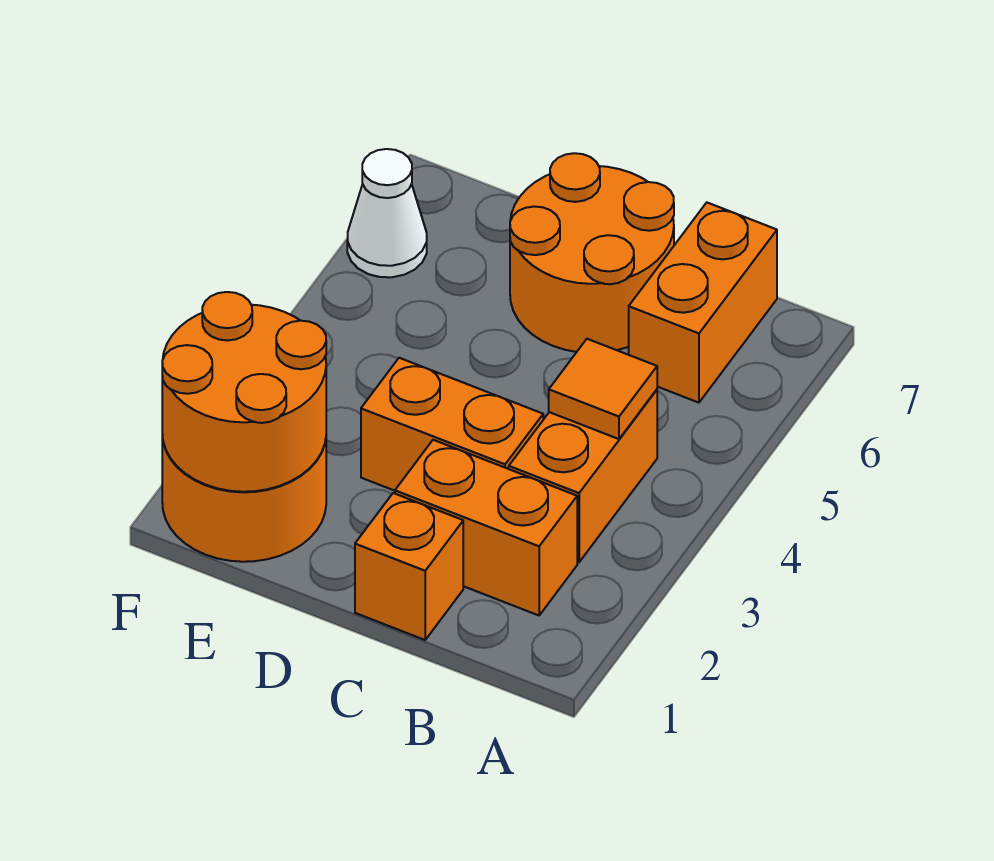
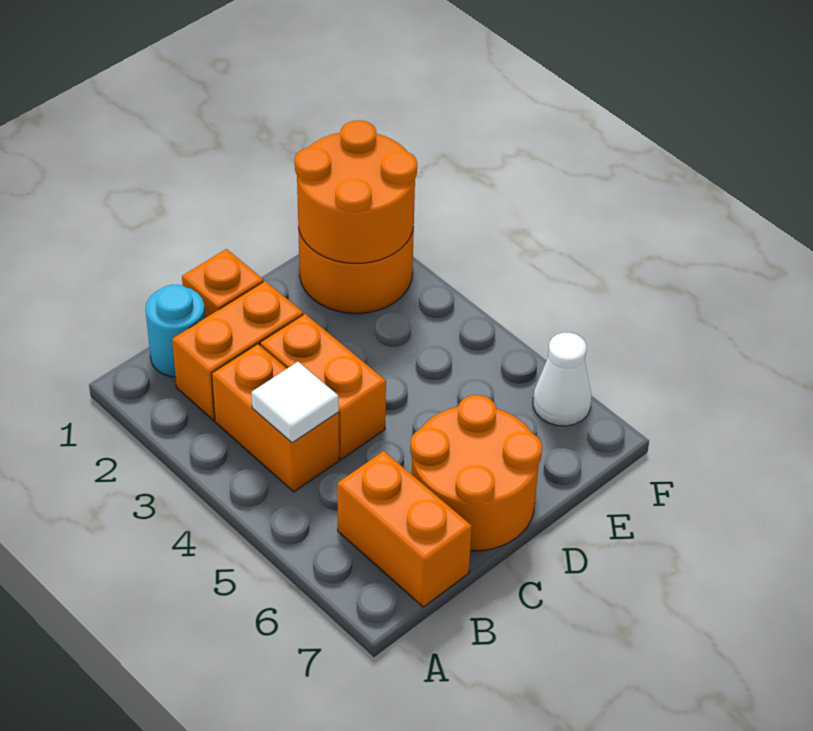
none -> cyan 1x1 round brick [146,285,205,377]
orange 1x1 tile [549,339,657,439] -> white 1x1 tile [251,362,339,443]
orange 1x2 brick [361,358,543,491] -> orange 1x2 brick turned to [260,314,386,459]

